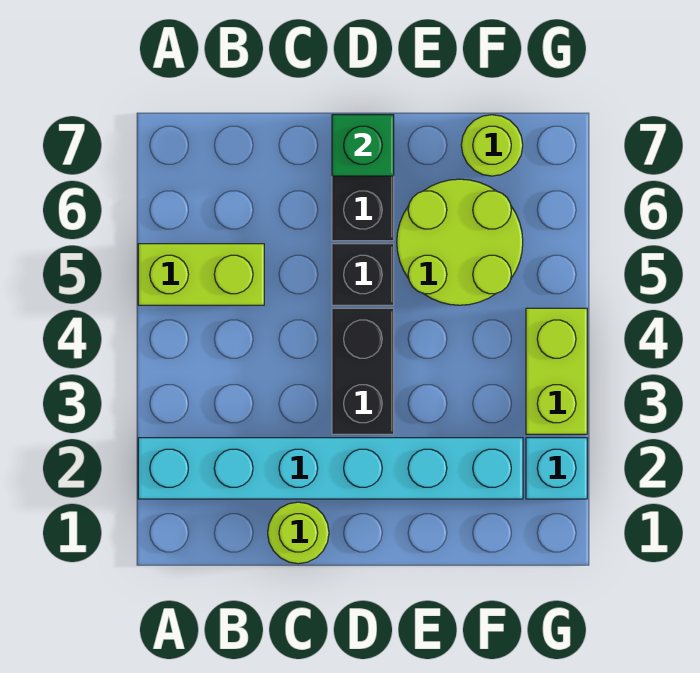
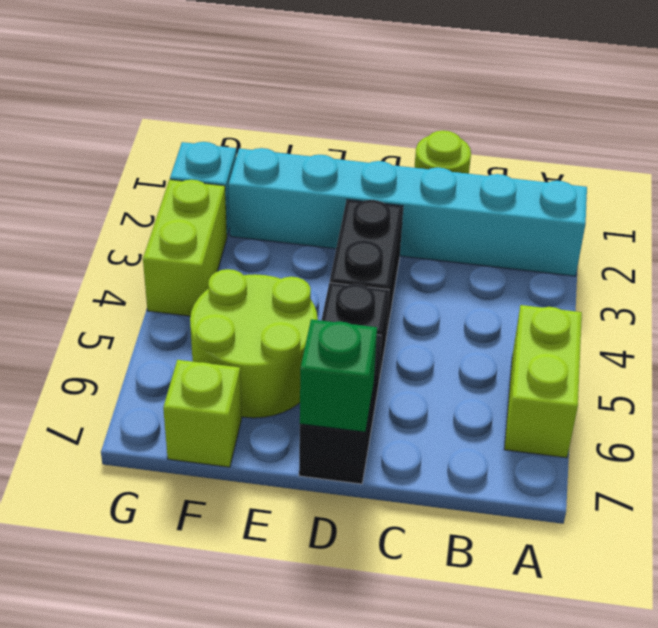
lime 1x2 brick [138,244,264,305] -> lime 1x2 brick turned to [504,305,582,458]
lime 1x1 round brick [461,115,523,176] -> lime 1x1 brick [163,360,242,467]

